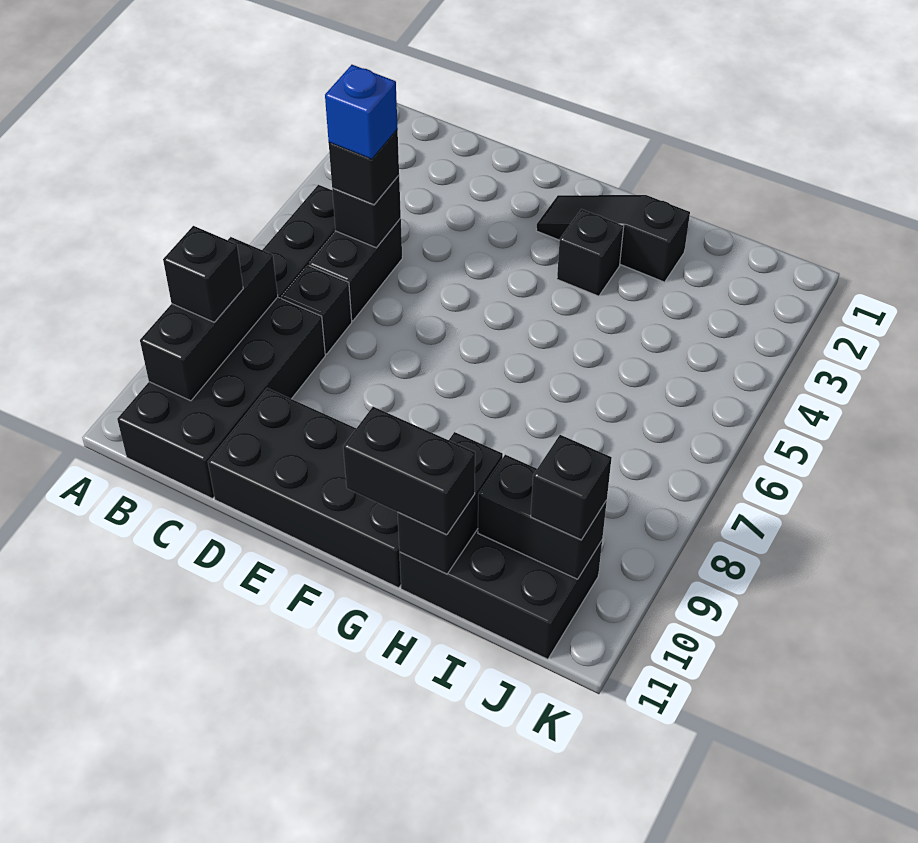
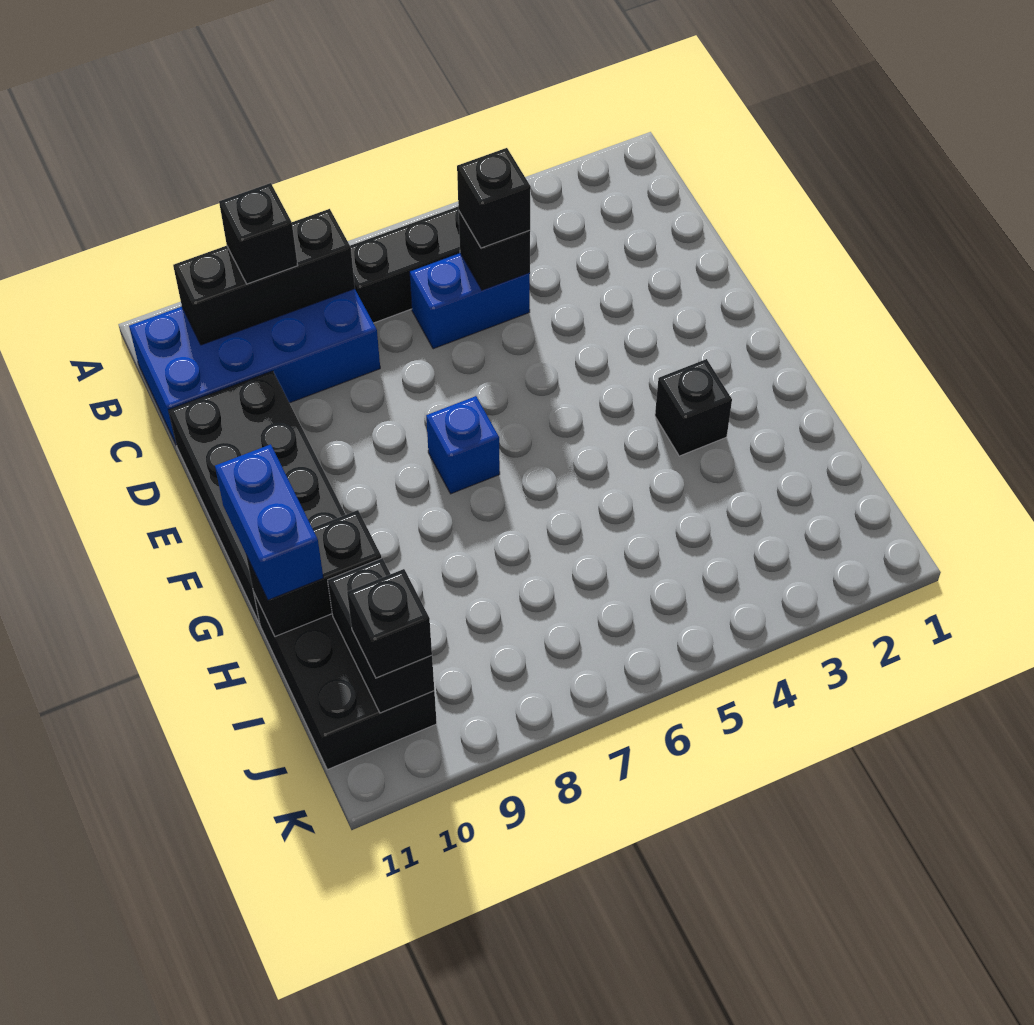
black 2x4 brick [117,297,325,498] -> blue 2x4 brick [129,289,380,444]
black 1x2 brick [309,218,402,321] -> blue 1x2 brick [410,253,530,349]
blue 1x1 brick [325,65,398,159] -> blue 1x1 brick moved to [426,396,500,494]
black 1x1 brick [281,265,352,354] -> none
black 1x3 slope [536,195,690,282] -> none
black 1x2 brick [343,407,475,535] -> blue 1x2 brick [215,444,323,600]

